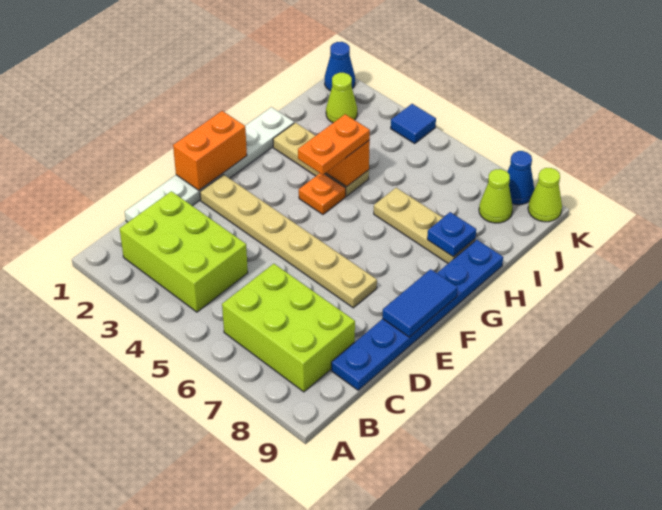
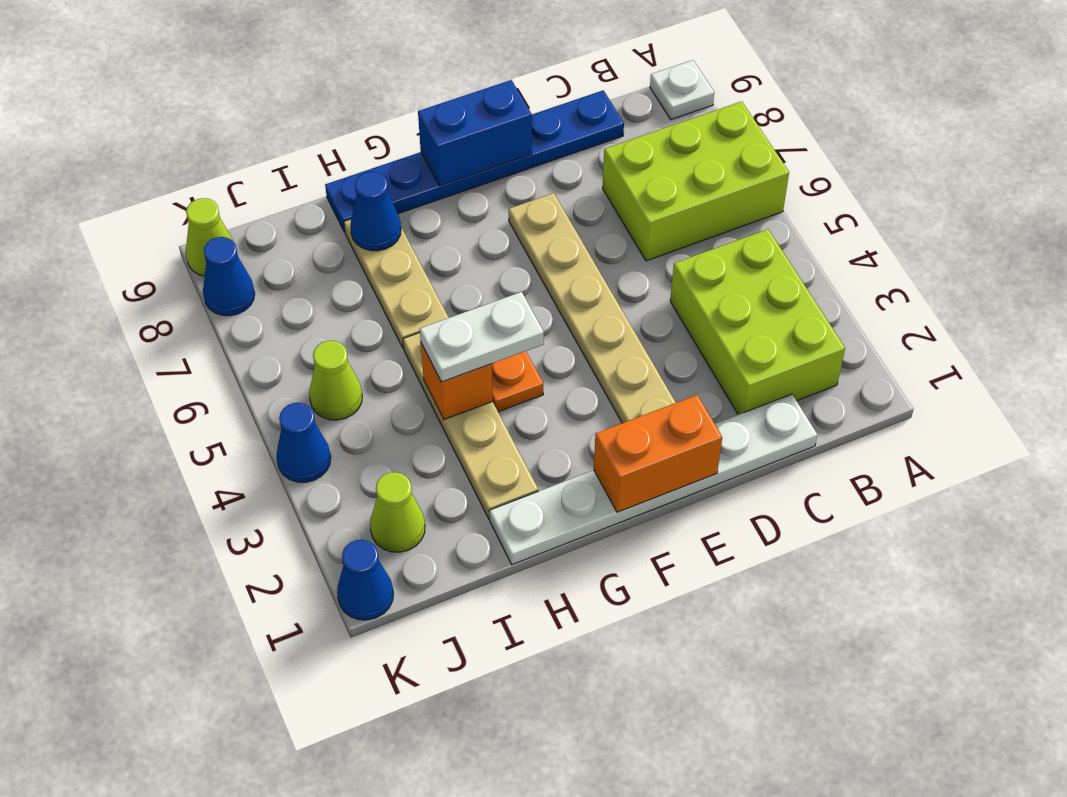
none -> white 1x1 plate [650,60,714,120]
lime 2x3 brick [222,264,355,392] -> lime 2x3 brick turned to [602,101,789,261]
blue 1x2 tile [382,269,458,337] -> blue 1x2 brick [418,80,532,186]
orange 1x2 plate [298,114,370,175] -> white 1x2 plate [420,292,544,382]
tan 1x3 plate [273,123,369,196] -> tan 1x4 plate [403,333,538,519]
blue 1x1 plate [427,212,476,257] -> blue 1x1 cone [350,171,401,251]
lime 1x1 cone [479,169,513,223] -> lime 1x1 cone moved to [309,341,362,420]
blue 1x1 tile [391,104,436,143] -> blue 1x1 cone [276,403,331,482]

